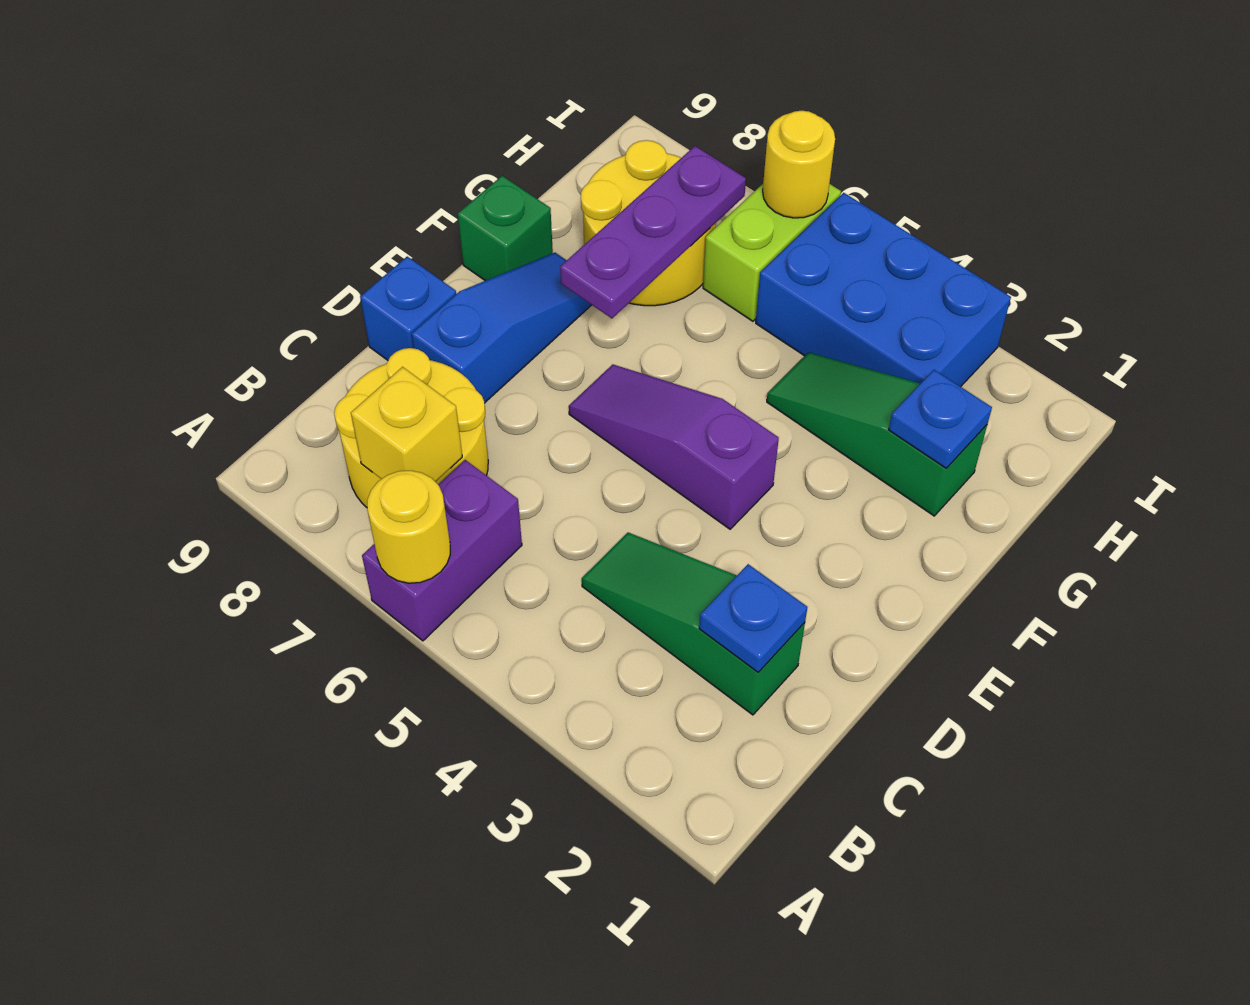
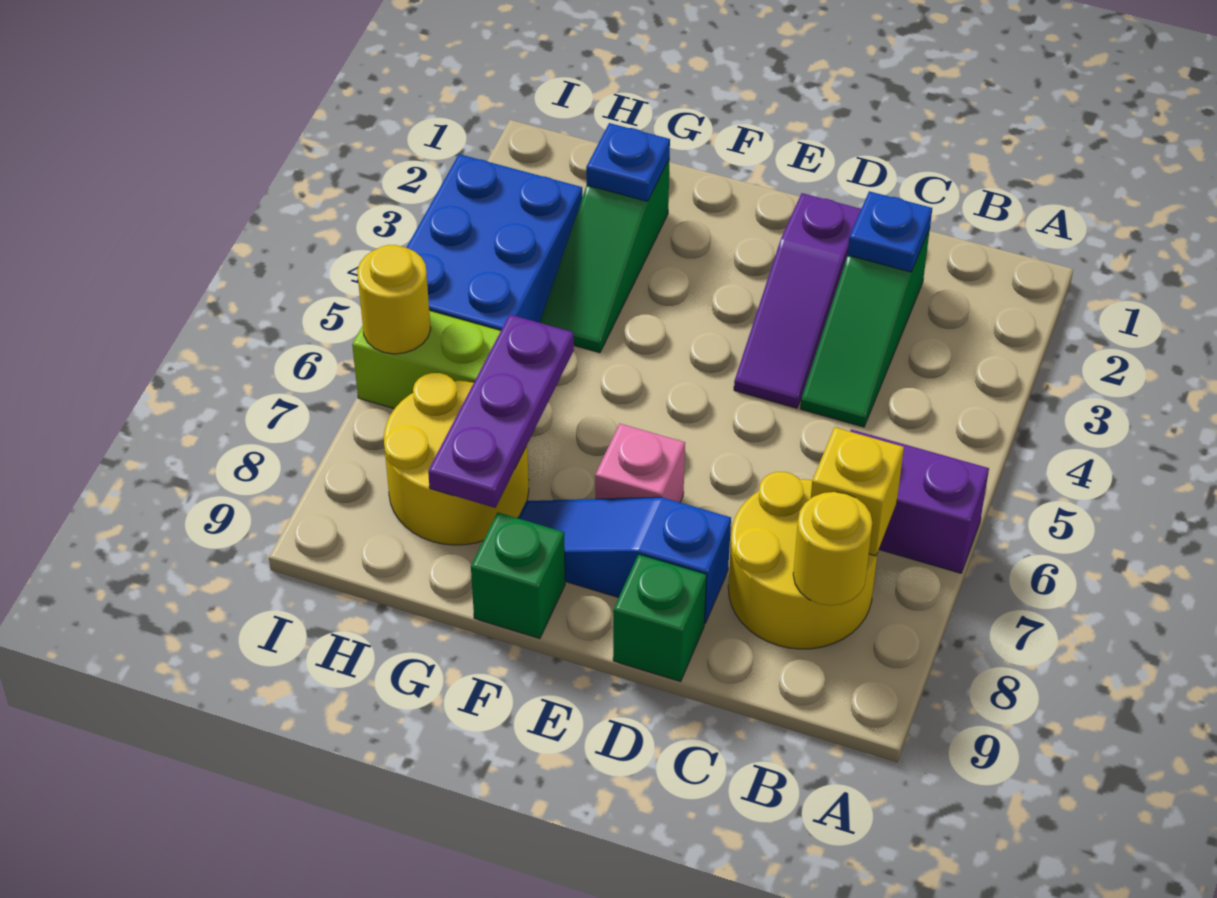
yellow 1x1 round brick [367,471,450,583] -> yellow 1x1 round brick moved to [793,492,872,606]
blue 1x1 brick [360,256,456,360] -> green 1x1 brick [613,554,707,682]
purple 1x3 slope [569,364,779,529] -> purple 1x3 slope moved to [734,193,861,408]
none -> pink 1x1 brick [595,424,685,502]
purple 1x3 plate [560,146,746,318] -> purple 1x3 plate turned to [428,315,574,508]

